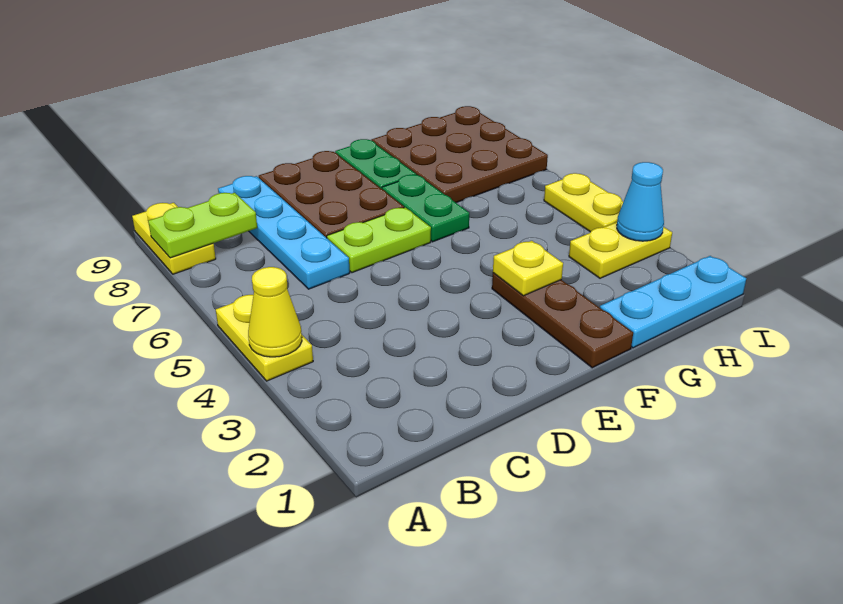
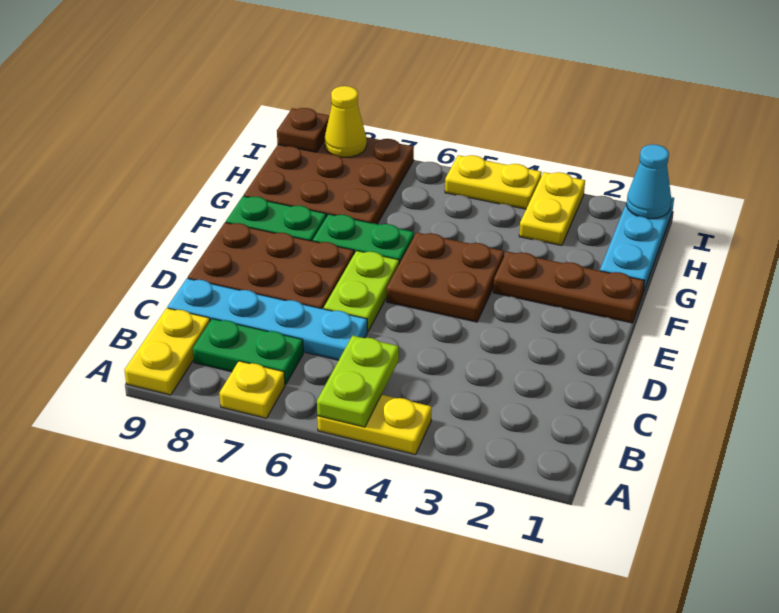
yellow 1x1 cone [248,267,302,357] -> yellow 1x1 cone moved to [325,86,367,157]
yellow 1x2 plate [132,203,216,274] -> yellow 1x2 plate turned to [124,308,210,395]
lime 1x2 plate [148,193,257,258] -> lime 1x2 plate moved to [317,336,399,427]
none -> green 1x2 plate [193,319,303,385]
none -> brown 2x2 plate [387,232,504,322]
yellow 1x1 plate [493,241,563,296] -> yellow 1x1 plate moved to [219,361,285,418]
cyan 1x1 cone [617,162,664,241] -> cyan 1x1 cone moved to [626,145,671,219]
none -> brown 1x1 plate [277,108,329,152]

